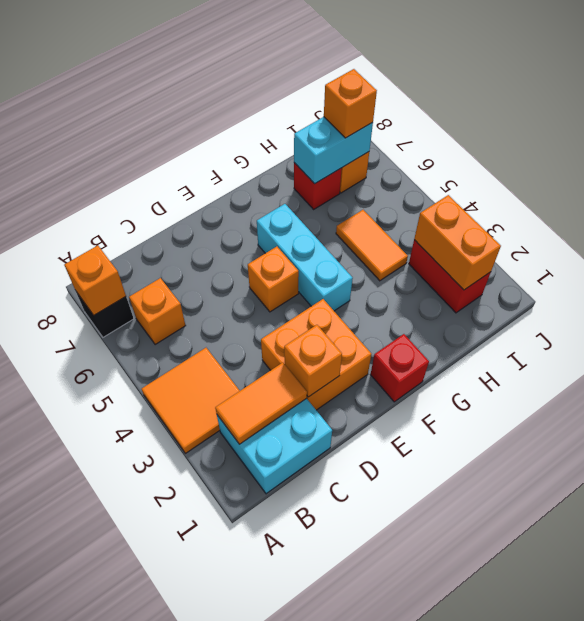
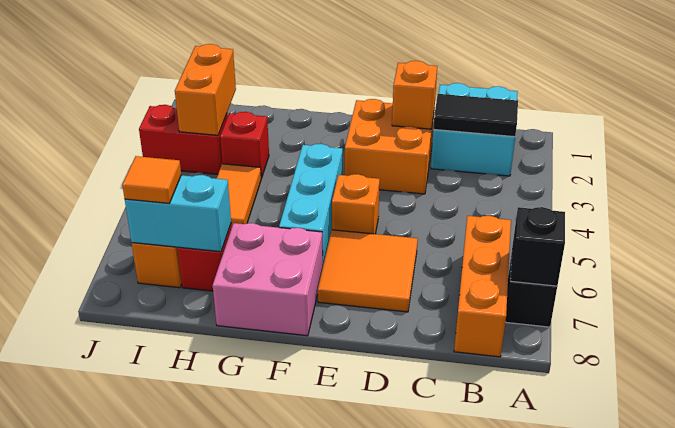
orange 2x2 tile [142,348,240,453] -> orange 2x2 tile moved to [318,230,418,312]
orange 1x1 brick [64,246,126,315] -> black 1x1 brick [510,207,565,286]
orange 1x2 tile [215,363,307,444] -> black 1x2 tile [433,94,518,137]
orange 1x1 brick [129,278,186,345] -> orange 1x3 brick [454,216,511,357]
red 1x1 brick [371,334,429,402] -> red 1x1 brick moved to [220,112,269,178]
none -> pink 2x2 brick [213,223,323,336]
red 1x2 brick [409,240,491,313] -> red 1x2 brick turned to [139,105,227,174]
orange 1x1 brick [324,69,377,138] -> orange 1x1 tile [122,156,181,203]

